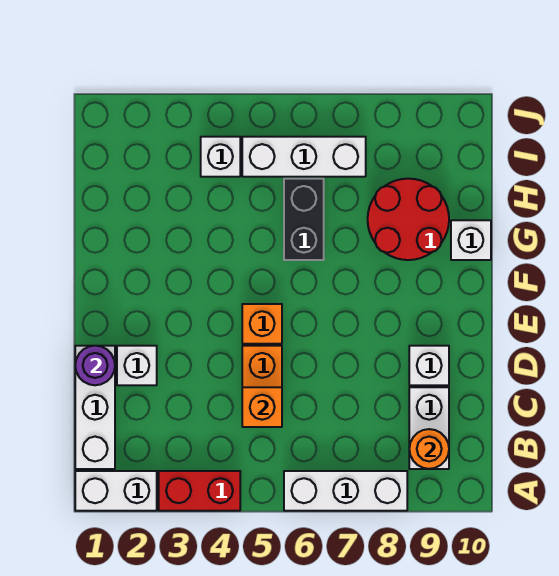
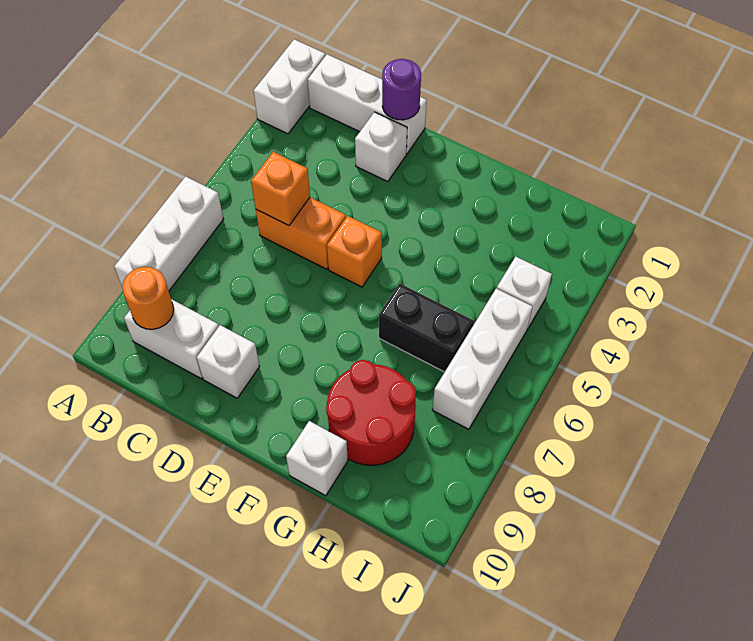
red 1x2 brick [159,471,240,511] -> none

